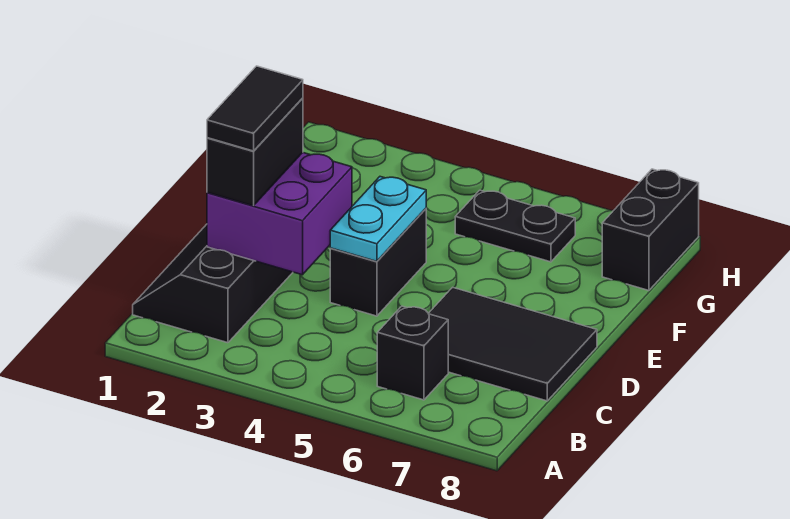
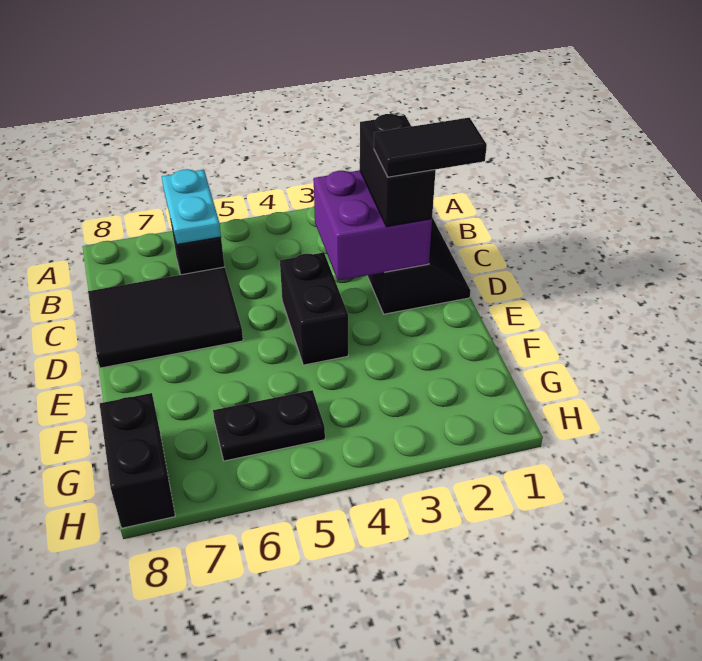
black 1x2 tile [207,66,303,151] -> black 1x2 tile turned to [374,118,487,177]
cyan 1x2 plate [330,177,426,261] -> cyan 1x2 plate moved to [162,169,221,244]

